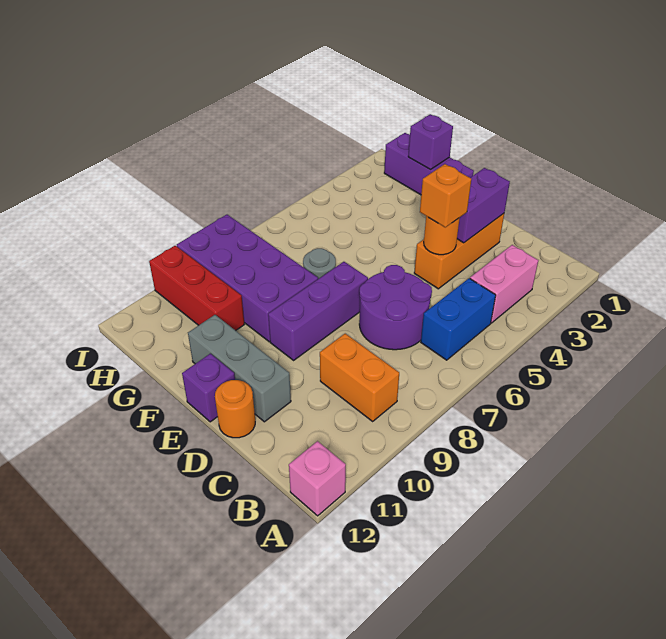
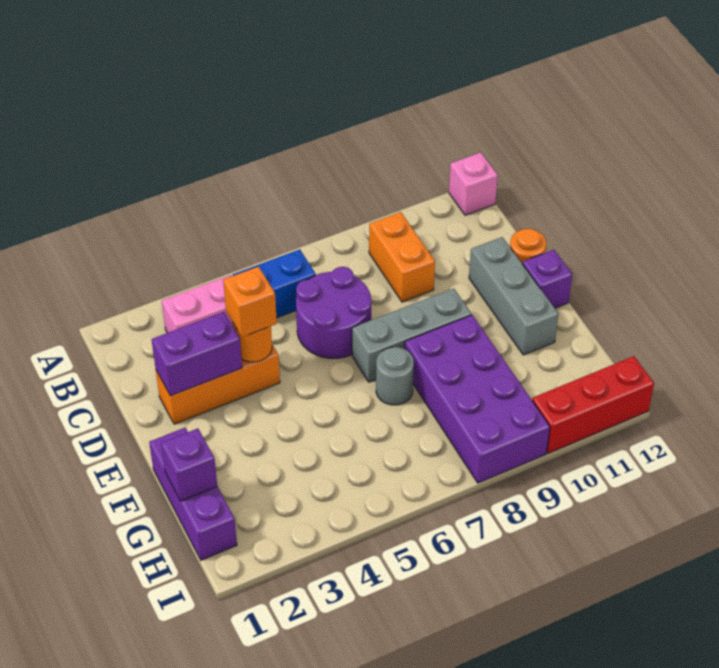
purple 1x3 brick [268,262,368,360] -> grey 1x3 brick [352,288,471,382]
red 1x3 brick [149,246,244,331] -> red 1x3 brick turned to [532,356,654,453]

